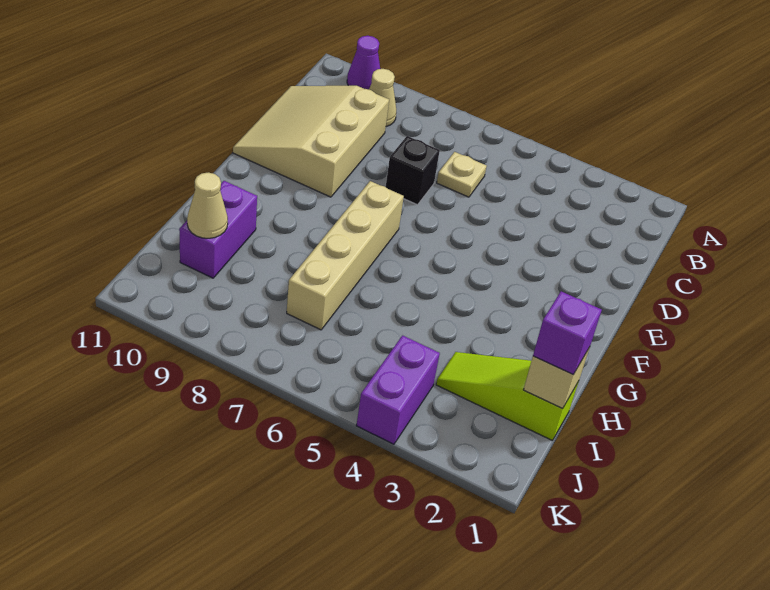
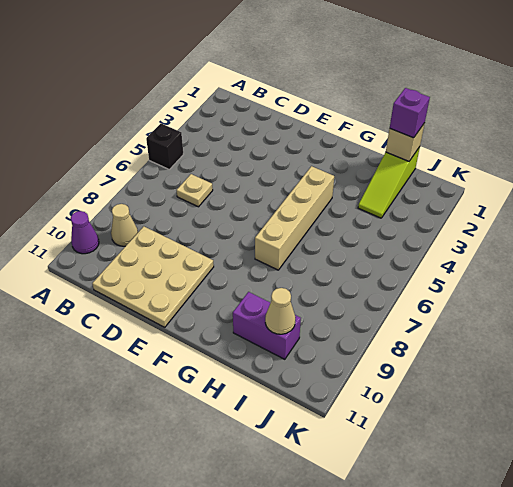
tan 3x3 slope [233,86,389,197] -> tan 3x3 plate [92,226,214,327]
black 1x1 brick [386,136,440,205] -> black 1x1 brick moved to [146,124,183,169]
tan 1x4 brick [287,181,404,330] -> tan 1x4 brick turned to [255,166,334,270]
purple 1x2 brick [357,336,440,444] -> none

